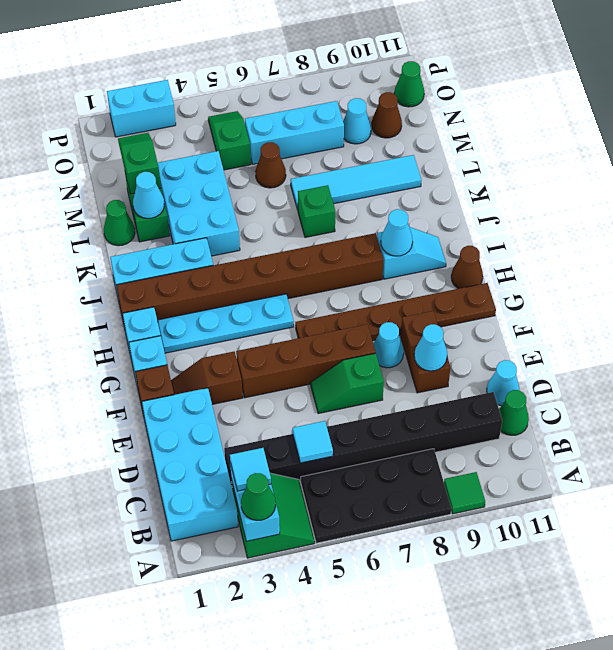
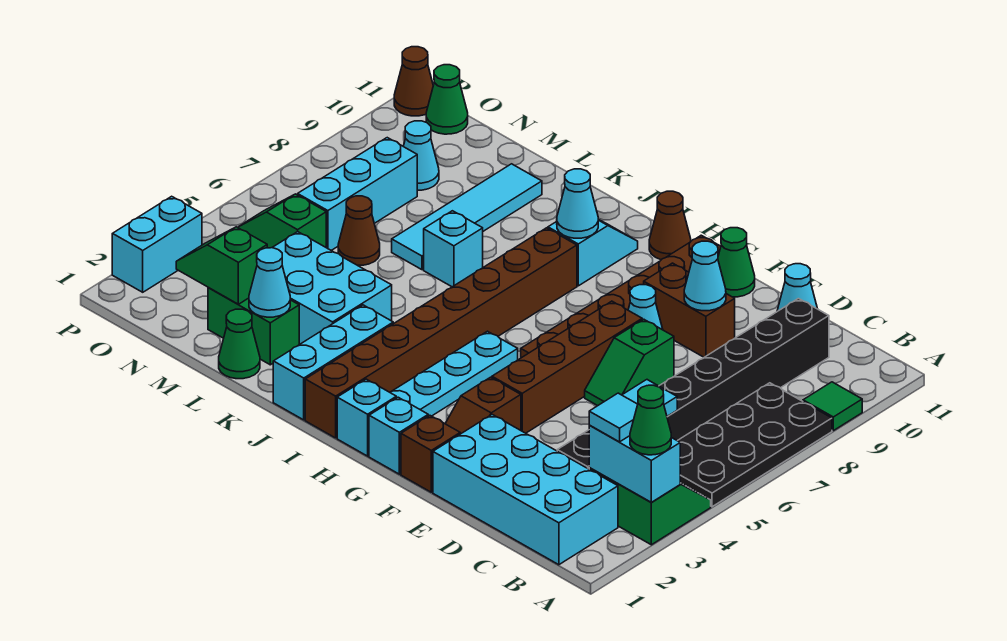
green 1x1 cone [499,390,529,435] -> green 1x1 cone moved to [718,228,755,297]
green 1x1 brick [298,185,335,237] -> cyan 1x1 brick [424,211,483,287]
brown 1x1 cone [372,92,402,138] -> brown 1x1 cone moved to [394,47,433,116]

